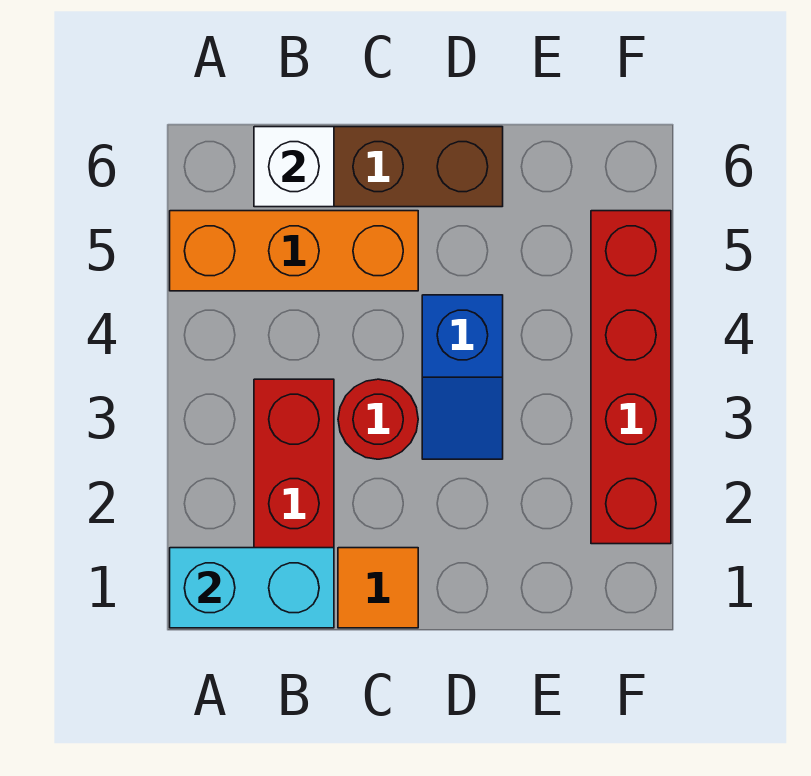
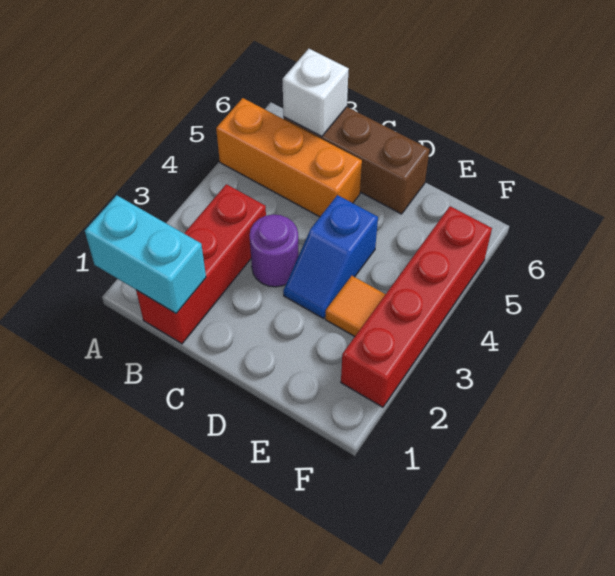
orange 1x1 tile [338,548,418,628] -> orange 1x1 tile moved to [325,276,386,336]
red 1x1 round brick [338,379,418,459] -> purple 1x1 round brick [249,214,299,287]

